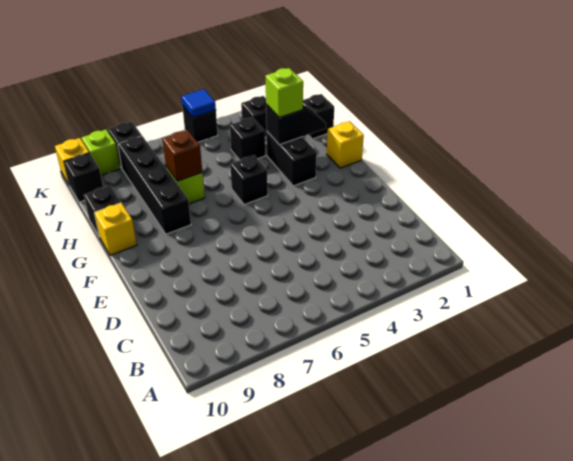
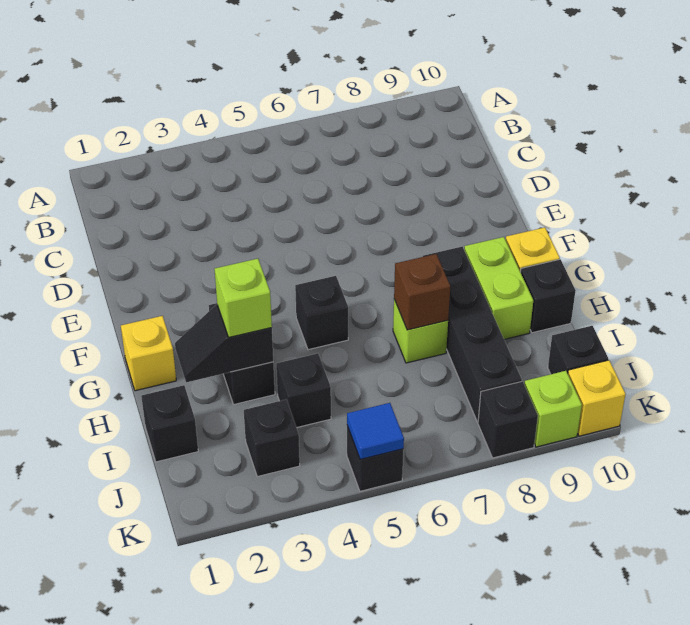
none -> lime 1x2 brick [464,237,533,339]

